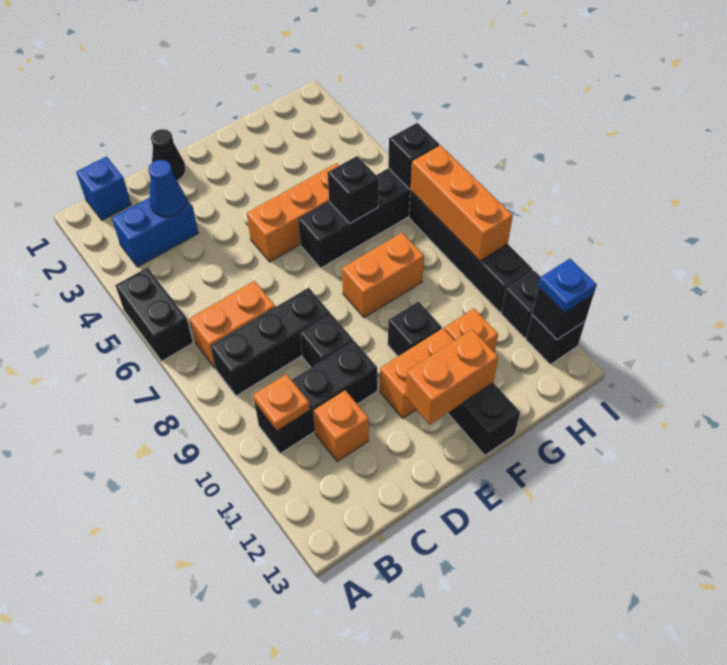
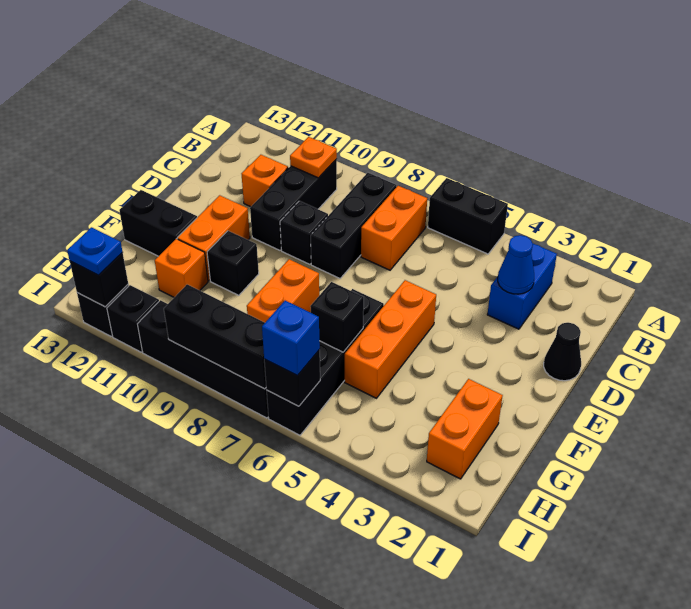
blue 1x1 brick [76,156,131,220] -> blue 1x1 brick moved to [262,301,320,376]
orange 1x2 brick [405,329,498,425] -> orange 1x2 brick moved to [427,379,503,479]
orange 1x3 brick [410,145,513,261] -> black 1x3 brick [164,284,266,389]

